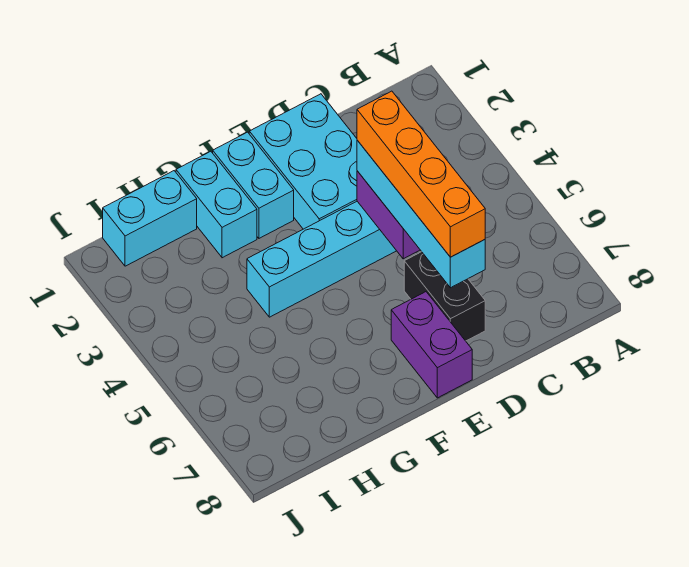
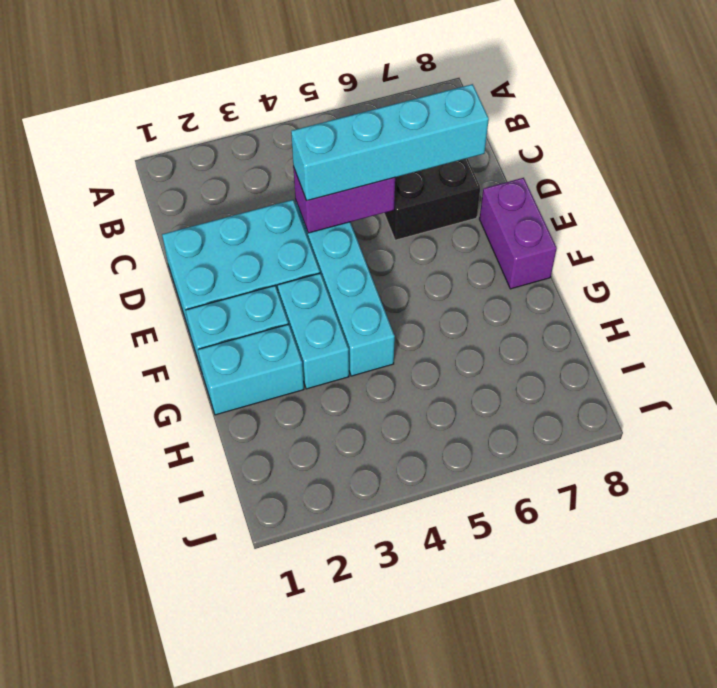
orange 1x4 brick [357,91,485,257] -> none
purple 1x2 brick [391,292,472,398] -> purple 1x2 brick turned to [480,178,557,289]
cyan 1x2 brick [103,171,197,266] -> cyan 1x2 brick moved to [278,273,349,389]

